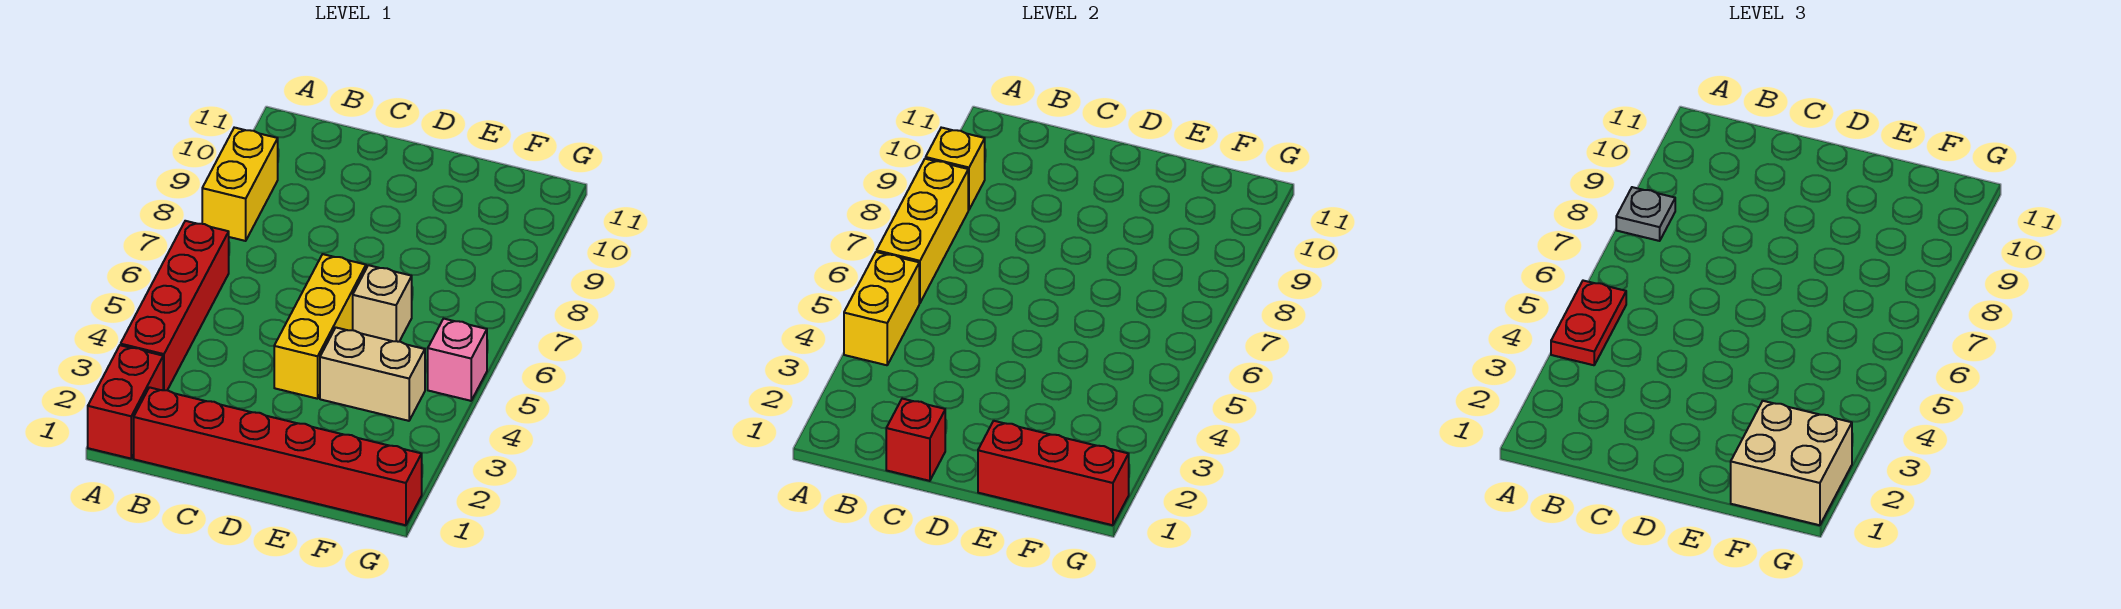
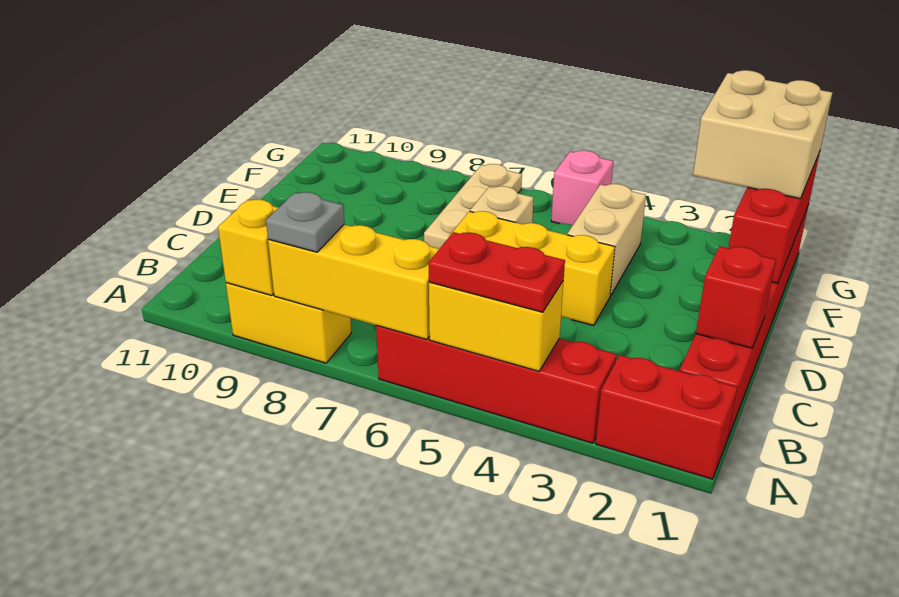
none -> tan 1x3 plate [424,164,522,249]

